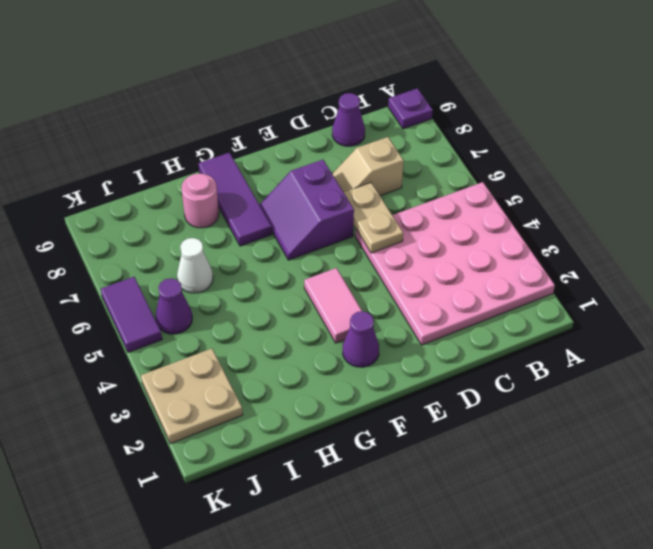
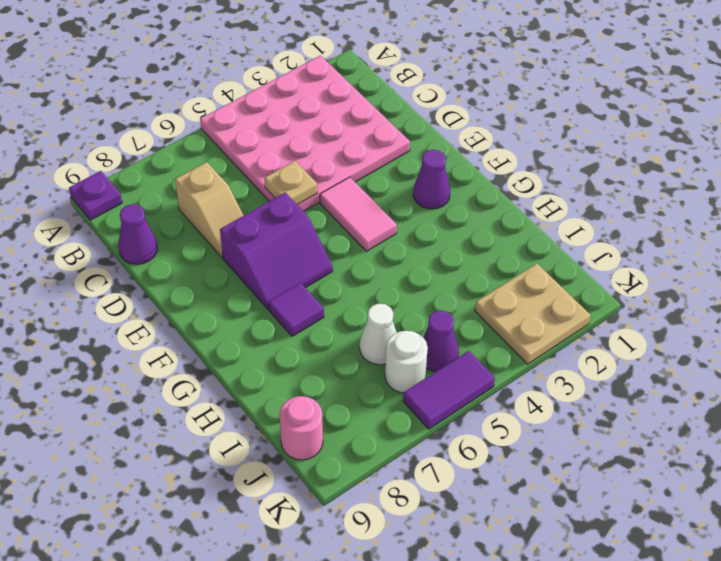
tan 1x2 plate [344,183,403,253] -> tan 1x1 plate [265,161,317,205]
pink 1x2 tile [304,268,362,343] -> pink 1x2 tile turned to [320,177,397,251]
purple 1x3 tile [199,153,272,246] -> purple 1x1 tile [269,283,324,336]
pink 1x1 round brick [181,173,219,228] -> pink 1x1 round brick moved to [279,396,323,460]
none -> white 1x1 round brick [385,331,428,393]

